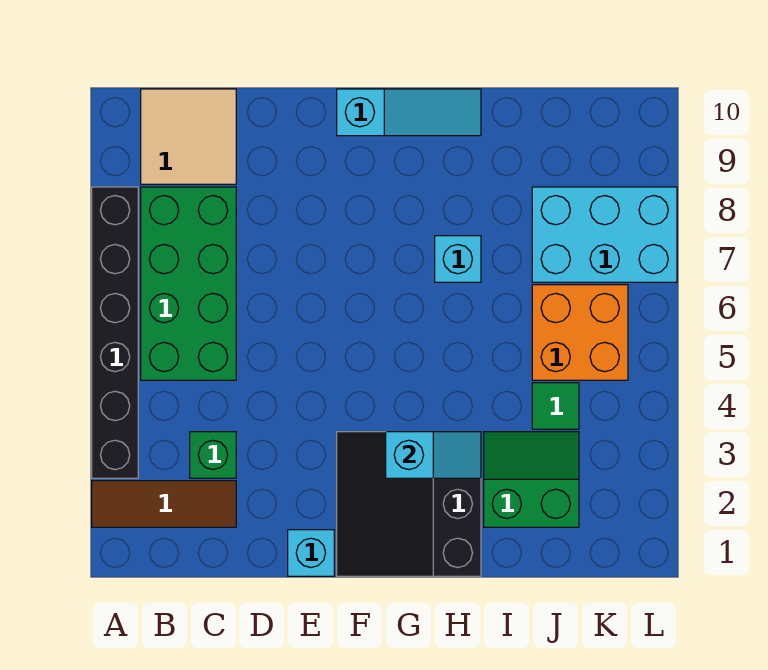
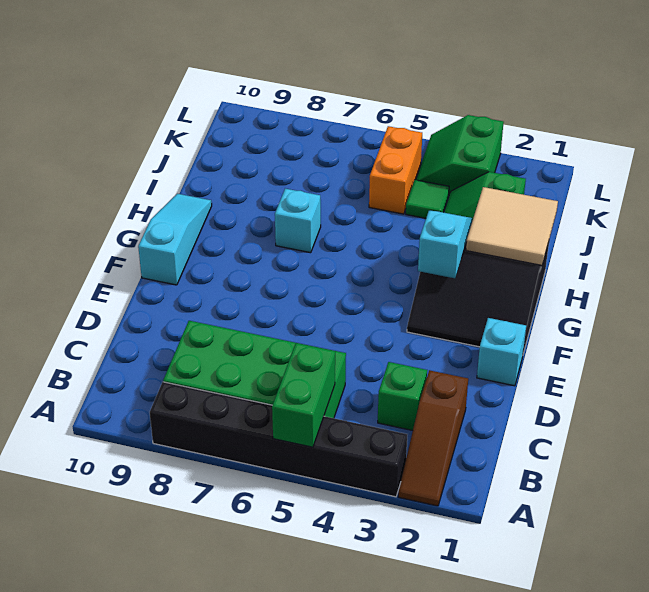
brown 1x3 tile [92,481,236,527] -> brown 1x3 slope [398,370,468,506]
none -> green 1x2 brick [272,343,335,447]
tan 2x2 tile [141,89,236,184] -> tan 2x2 tile moved to [466,187,558,265]
orange 2x2 brick [532,285,628,380] -> orange 1x2 brick [369,126,422,214]
cyan 2x3 brick [532,187,677,282] -> none
none -> green 2x2 slope [416,115,504,195]

